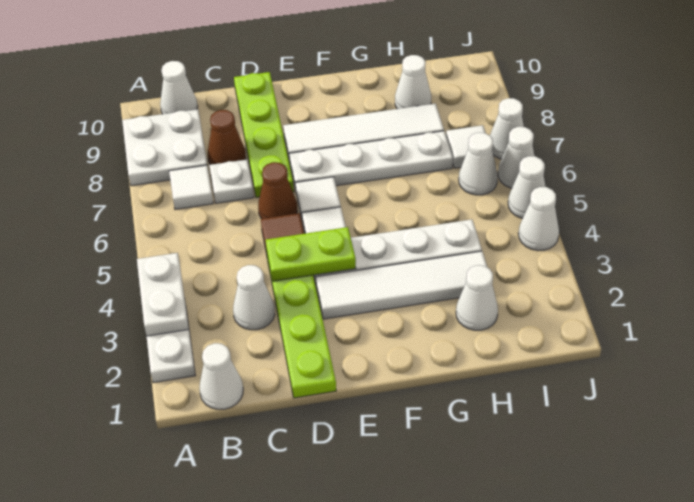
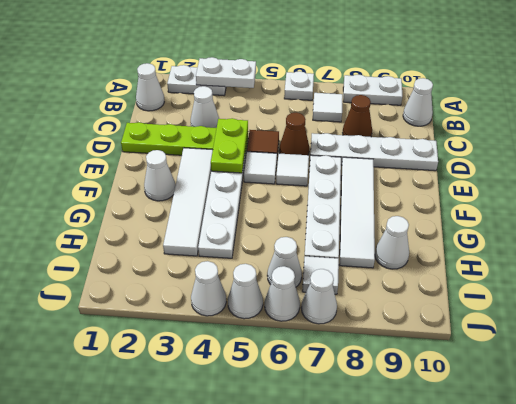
white 2x2 plate [122,109,207,186] -> white 1x2 plate [343,75,402,105]
white 1x1 plate [209,160,254,203] -> white 1x1 plate moved to [284,71,314,100]
lime 1x4 plate [234,72,294,198] -> white 1x4 plate [311,133,438,171]
white 1x1 cone [456,265,498,330] -> white 1x1 cone moved to [144,150,175,201]

